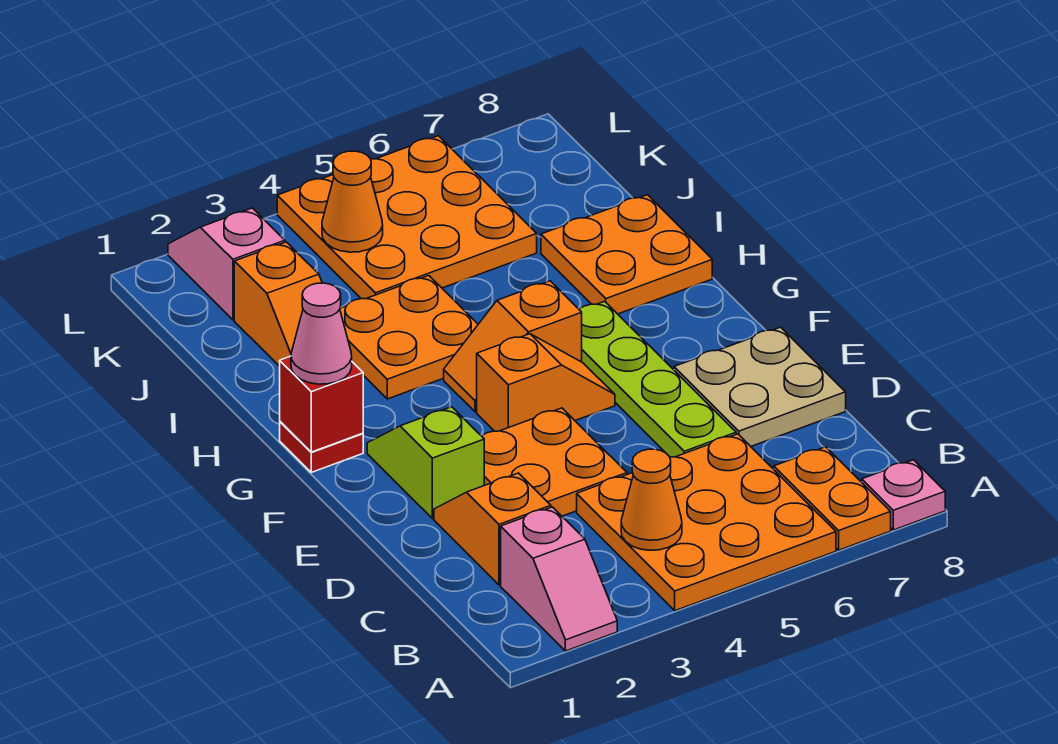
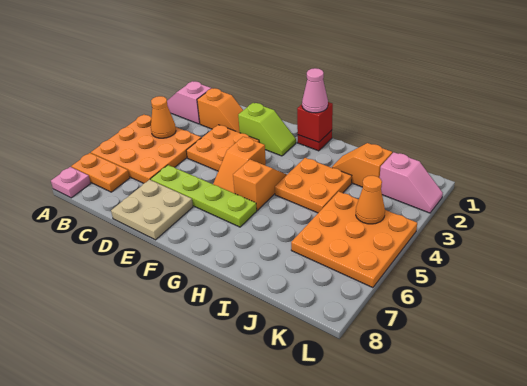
orange 2x2 plate [541,195,712,314] -> none

